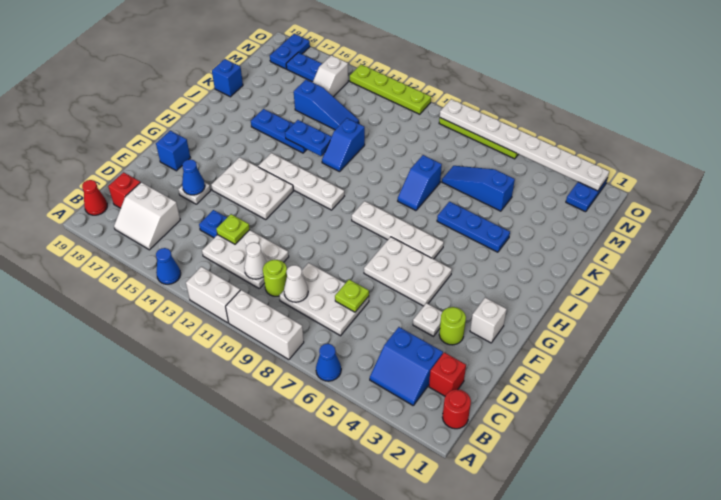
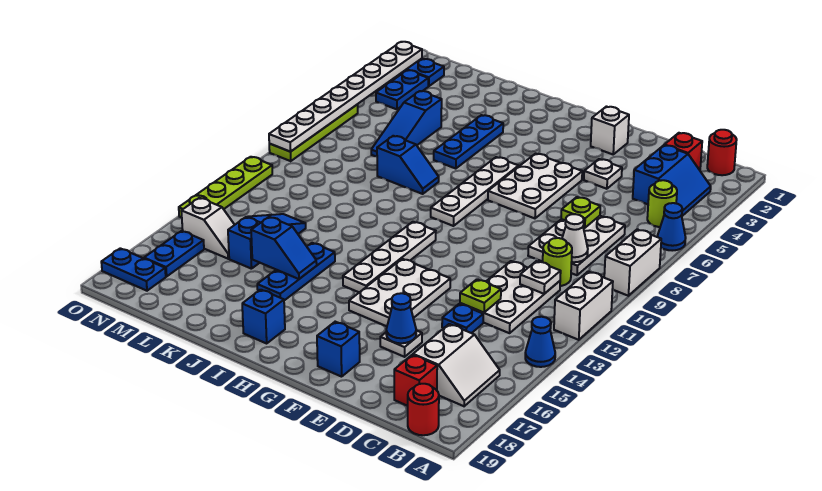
white 1x3 brick [226,290,304,360] -> white 1x2 brick [604,230,661,296]
red 1x1 cone [82,180,107,215] -> red 1x1 round brick [408,384,439,435]
white 1x1 cone [244,242,267,279] -> white 1x1 plate [520,261,561,294]
lime 1x1 round brick [439,307,466,345] -> lime 1x1 round brick moved to [647,180,677,227]
blue 1x2 slope [322,118,365,172] -> blue 1x2 slope moved to [251,217,317,279]
blue 1x2 plate [285,120,332,156] -> blue 1x2 plate moved to [376,70,428,109]
blue 1x1 brick [212,59,243,97] -> blue 1x1 brick moved to [242,290,285,343]

